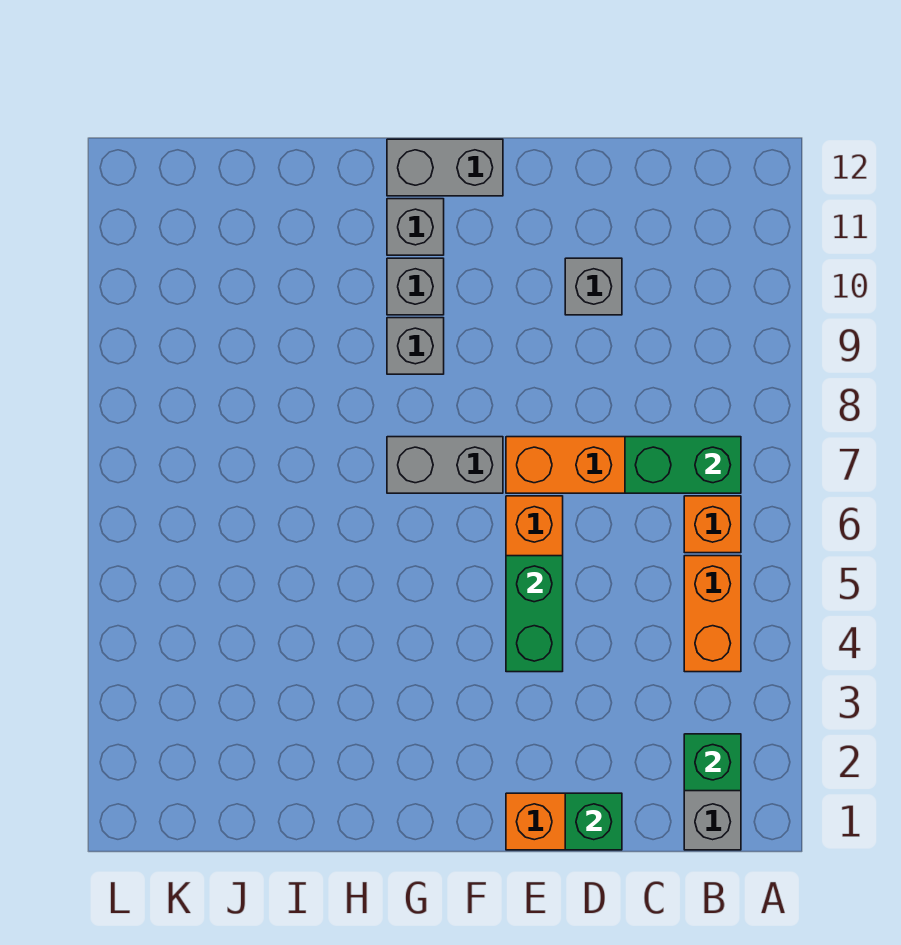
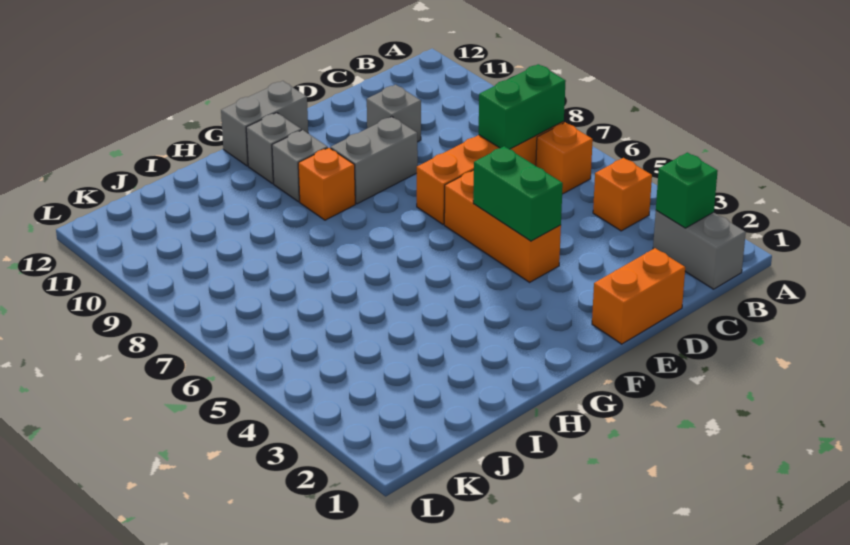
orange 1x2 brick [684,556,741,672] -> orange 1x1 brick [593,158,652,231]
green 1x1 brick [565,793,622,850] -> none
grey 1x2 brick [387,437,503,493] -> grey 1x2 brick moved to [330,117,418,204]
grey 1x1 brick [387,318,444,374] -> orange 1x1 brick [298,148,355,220]

